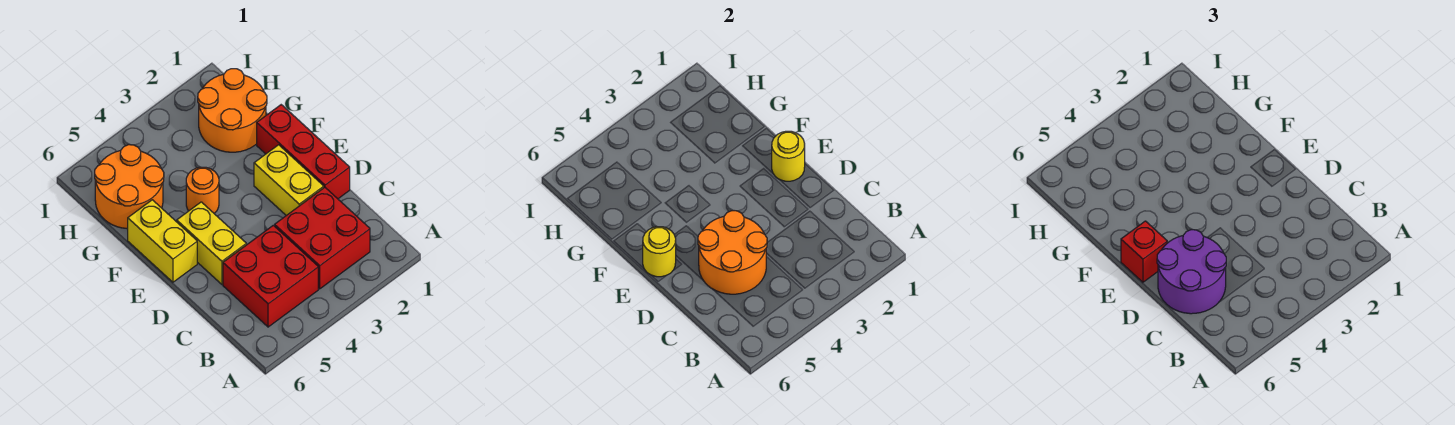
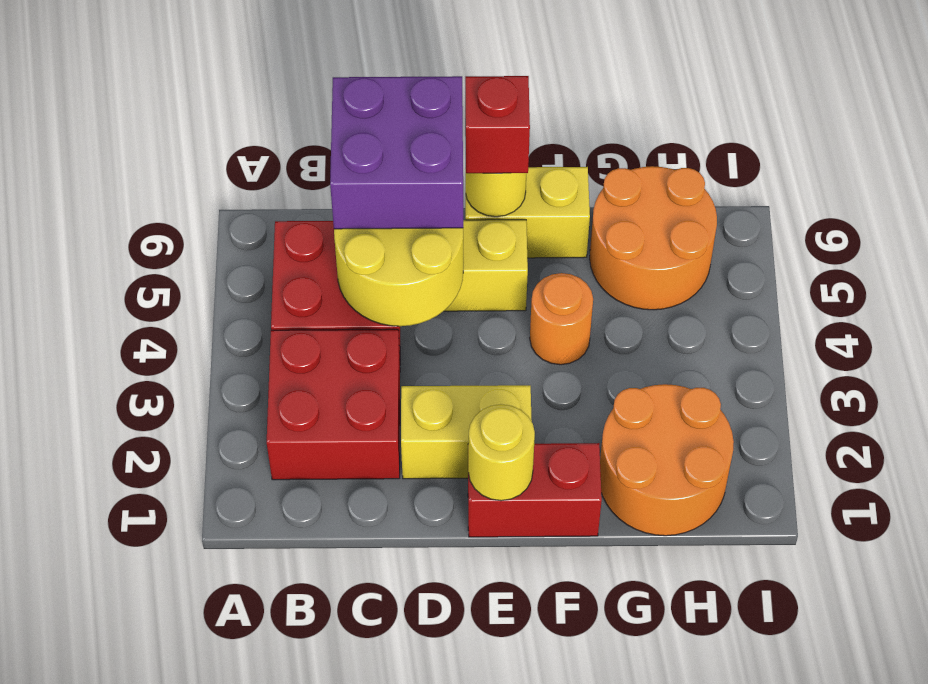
orange 2x2 round brick [698,211,767,294] -> yellow 2x2 round brick [334,228,463,326]
purple 2x2 round brick [1157,230,1226,314] -> purple 2x2 brick [330,76,463,229]
red 1x3 brick [257,105,350,199] -> red 1x2 brick [468,443,602,537]

